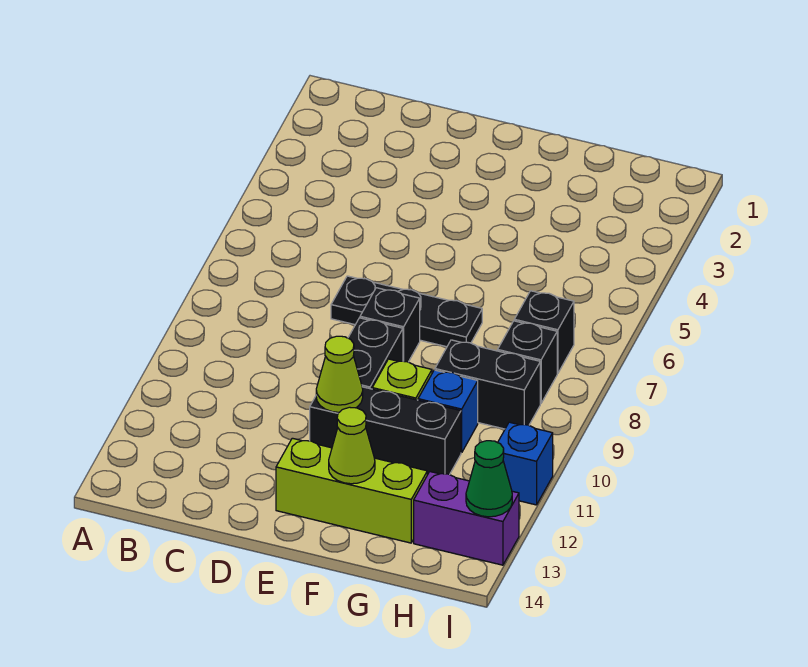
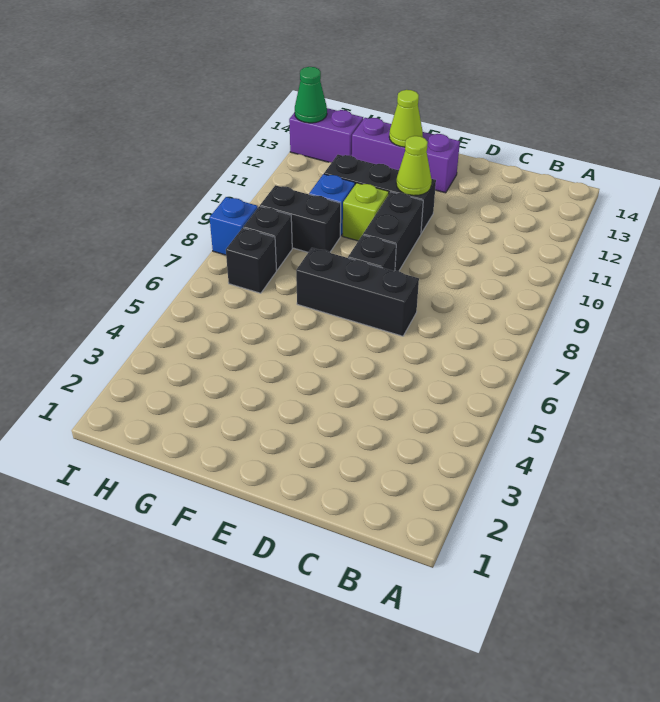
black 1x3 plate [331,276,482,347] -> black 1x3 brick [296,248,419,336]
lime 1x3 brick [276,438,427,543] -> purple 1x3 brick [352,118,460,193]
blue 1x1 brick [498,422,553,505] -> blue 1x1 brick moved to [210,197,258,255]

